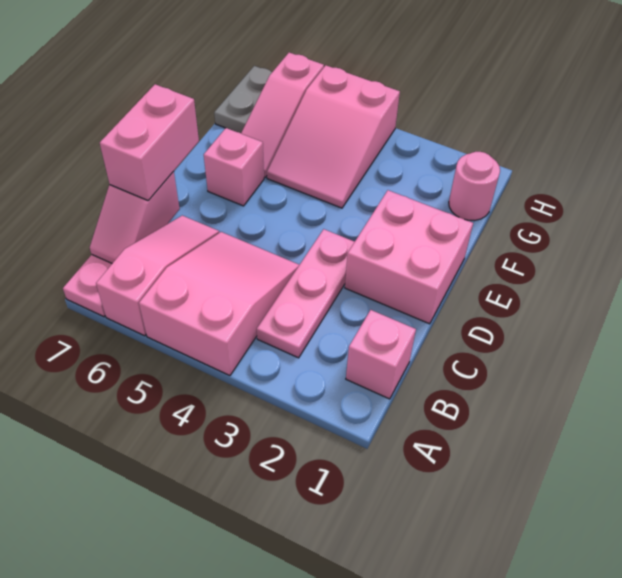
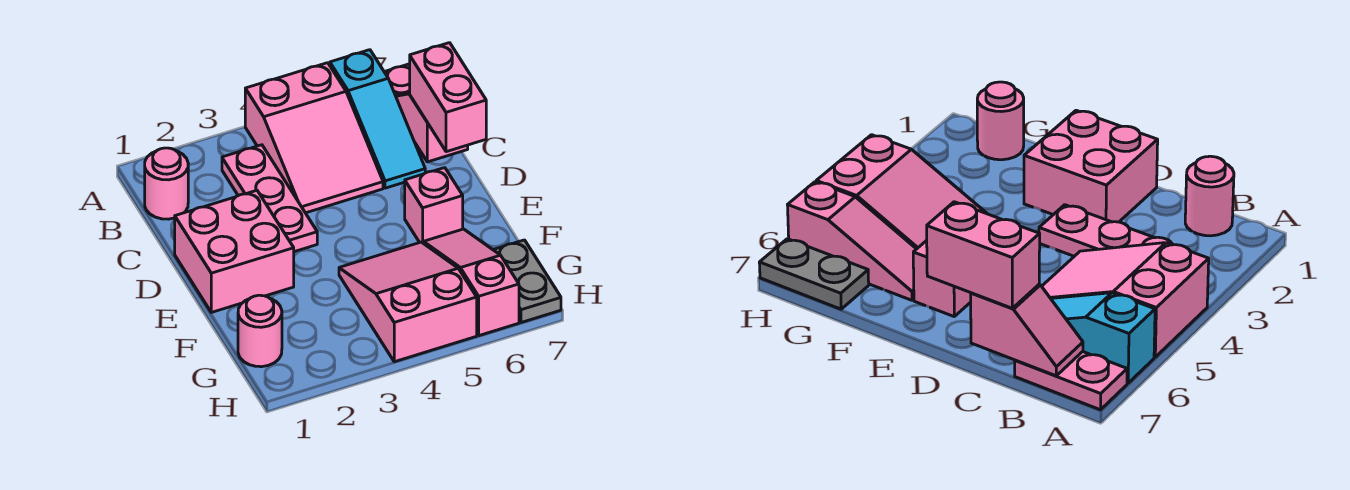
pink 1x3 slope [96,216,219,336] -> cyan 1x3 slope [330,50,425,188]
pink 1x1 brick [346,310,416,399] -> pink 1x1 round brick [145,148,188,219]

